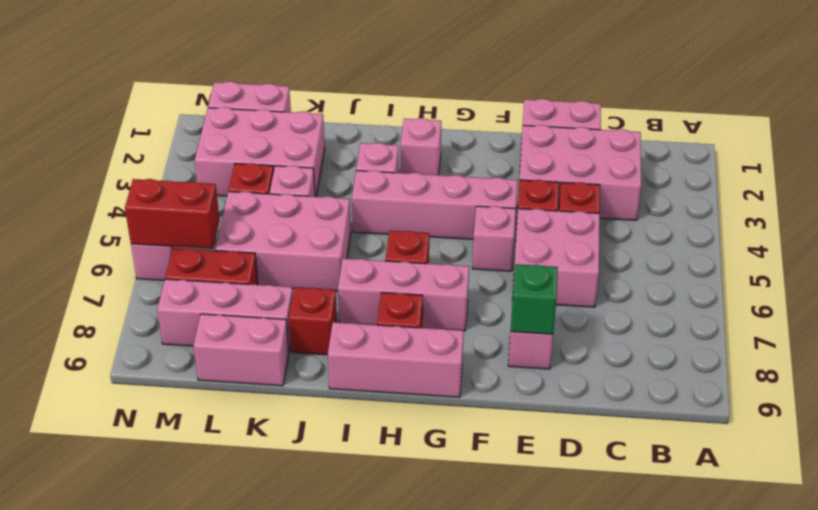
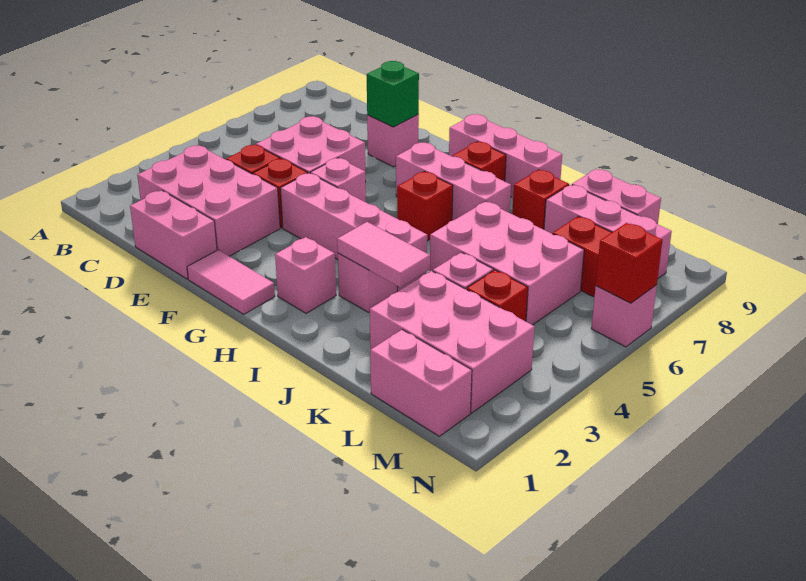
none -> pink 1x2 tile [187,250,275,314]
none -> pink 1x2 tile [337,222,430,287]
red 1x2 brick [125,179,220,249] -> red 1x1 brick [596,223,663,303]

